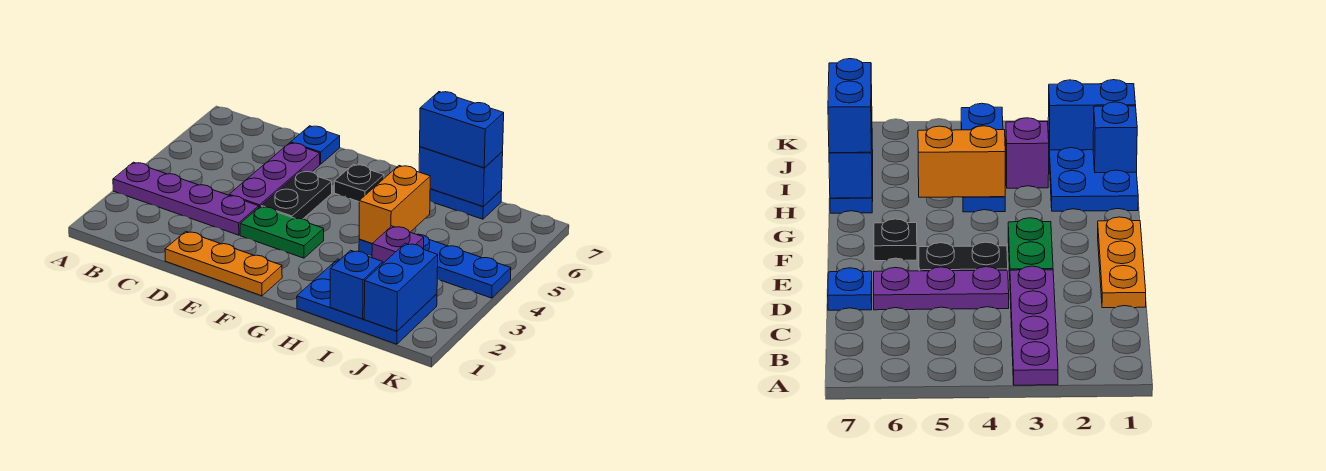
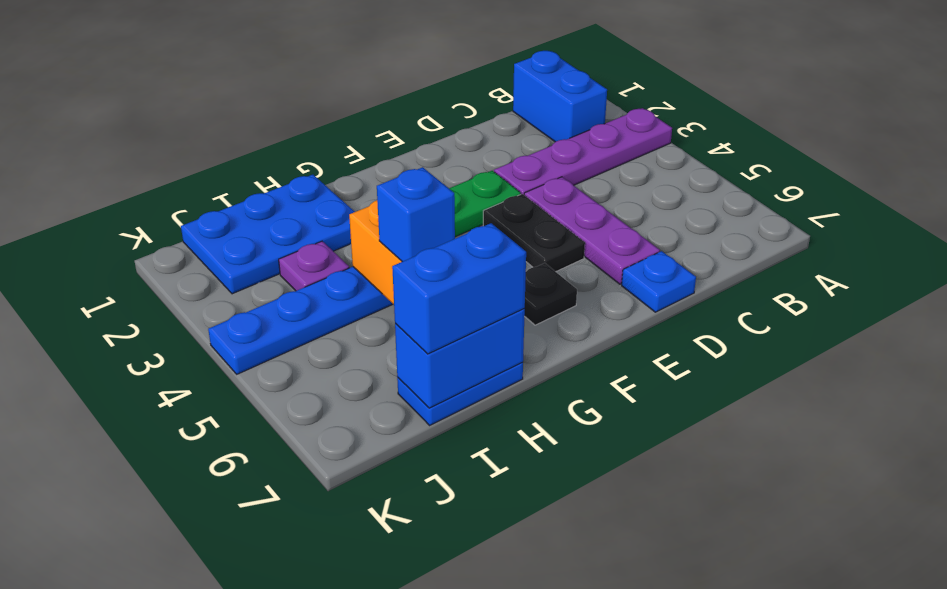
orange 1x3 plate [165,231,282,296] -> none
blue 1x1 brick [330,250,383,319] -> blue 1x1 brick moved to [377,167,455,262]
purple 1x1 brick [372,226,424,263] -> purple 1x1 plate [279,241,349,291]
blue 1x2 brick [364,243,438,331] -> blue 1x2 brick moved to [513,51,607,142]

